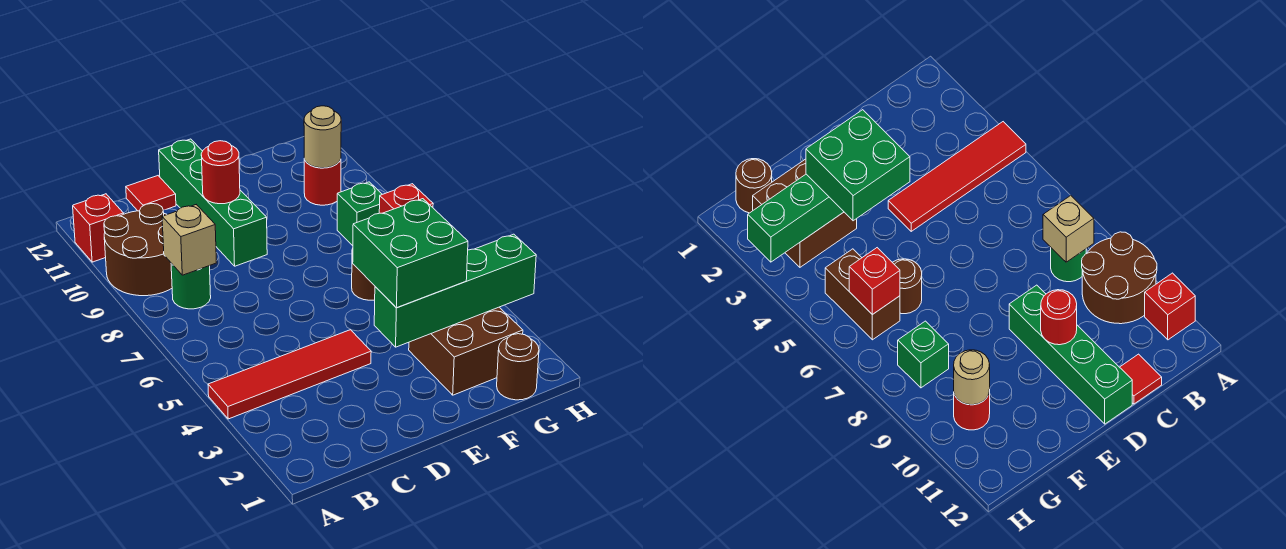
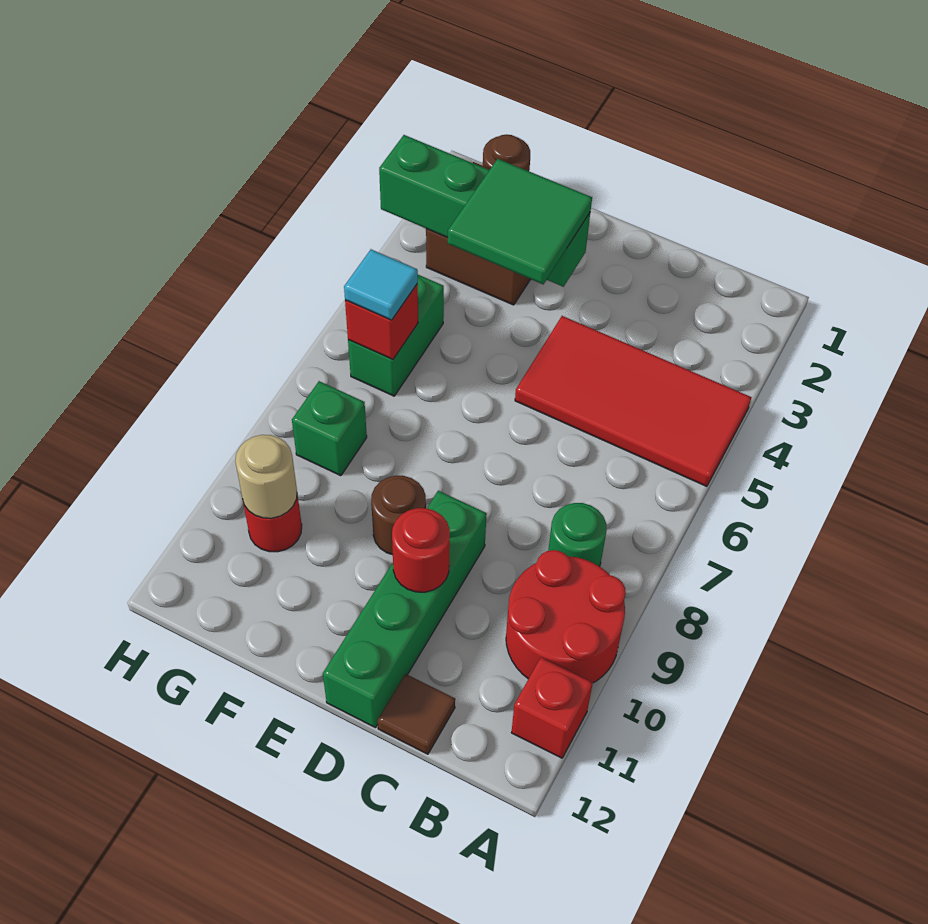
red 1x4 tile [208,330,371,419] -> red 2x4 tile [515,316,752,486]
brown 2x2 round brick [104,204,172,296] -> red 2x2 round brick [506,550,626,683]
tan 1x1 brick [162,205,216,275] -> none
red 1x1 tile [126,176,176,211] -> brown 1x1 tile [378,674,455,754]
green 2x2 brick [353,199,468,308] -> green 2x2 tile [448,159,592,284]
brown 1x1 round brick [352,249,375,300] -> brown 1x1 round brick moved to [371,476,426,555]
brown 1x2 brick [825,249,900,340] -> green 1x2 brick [348,275,444,396]
none -> cyan 1x1 tile [344,249,418,320]

